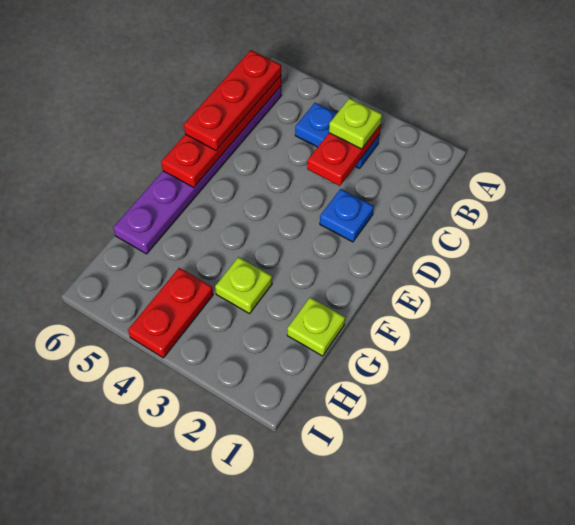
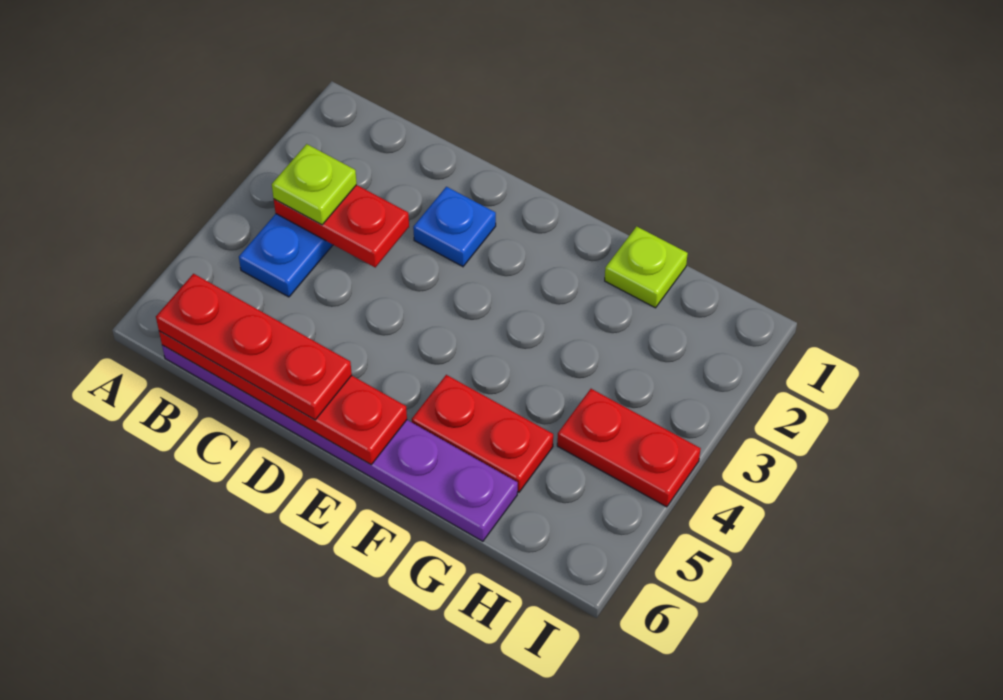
none -> red 1x2 plate [412,375,553,492]
lime 1x1 plate [215,257,272,314] -> none

